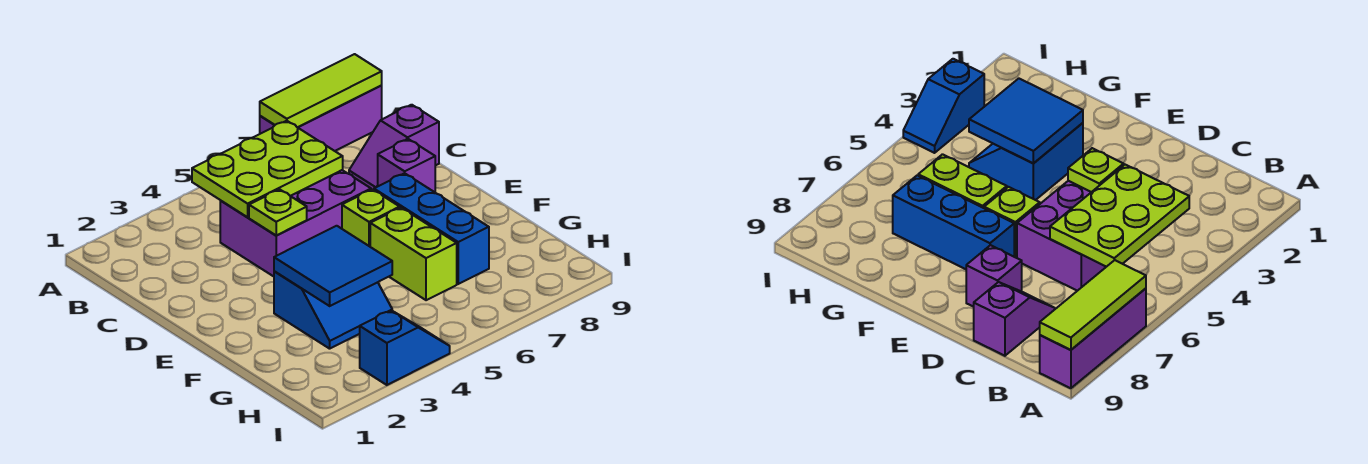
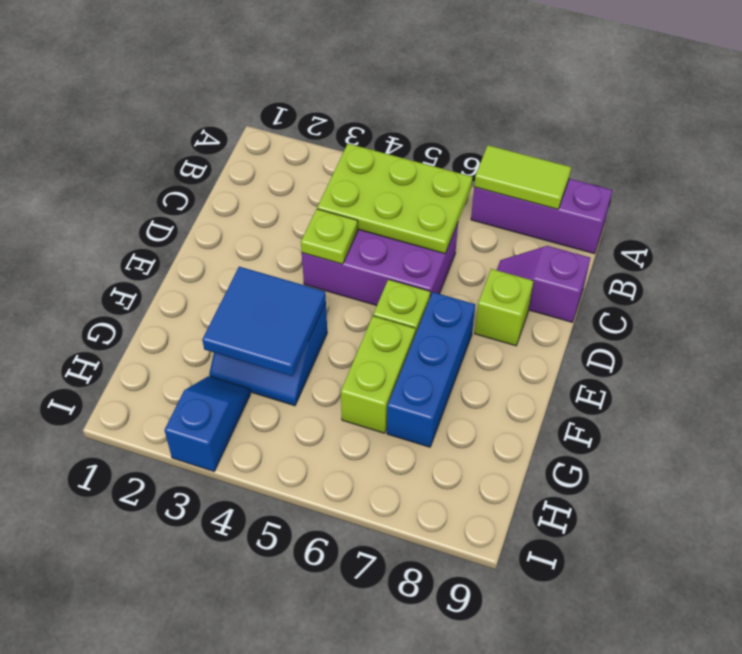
lime 1x3 tile [260,54,382,127] -> lime 1x2 tile [474,145,571,209]
purple 1x1 brick [378,139,435,192] -> lime 1x1 brick [475,269,534,346]
blue 1x2 slope [360,310,450,385] -> blue 1x2 slope turned to [165,376,250,471]

